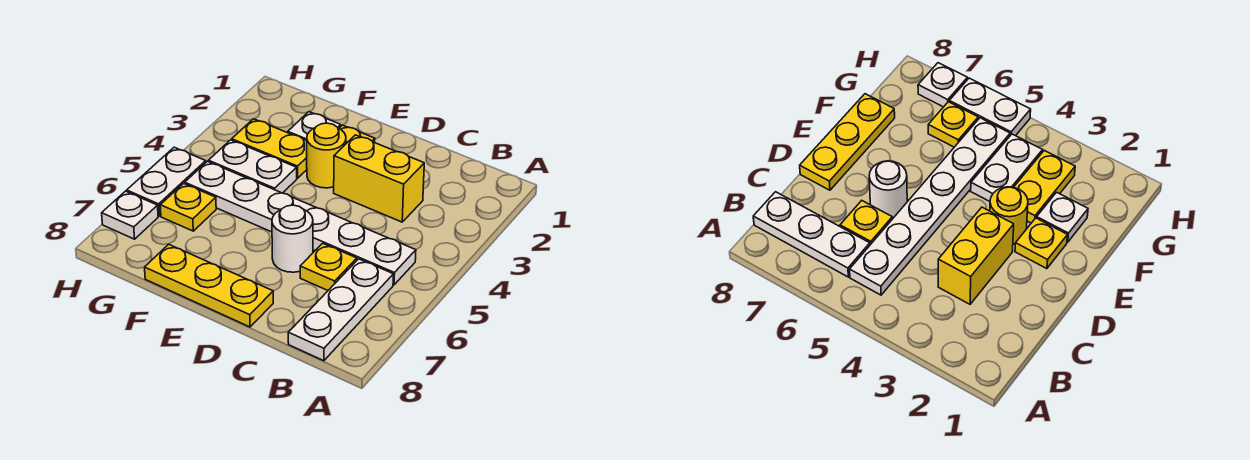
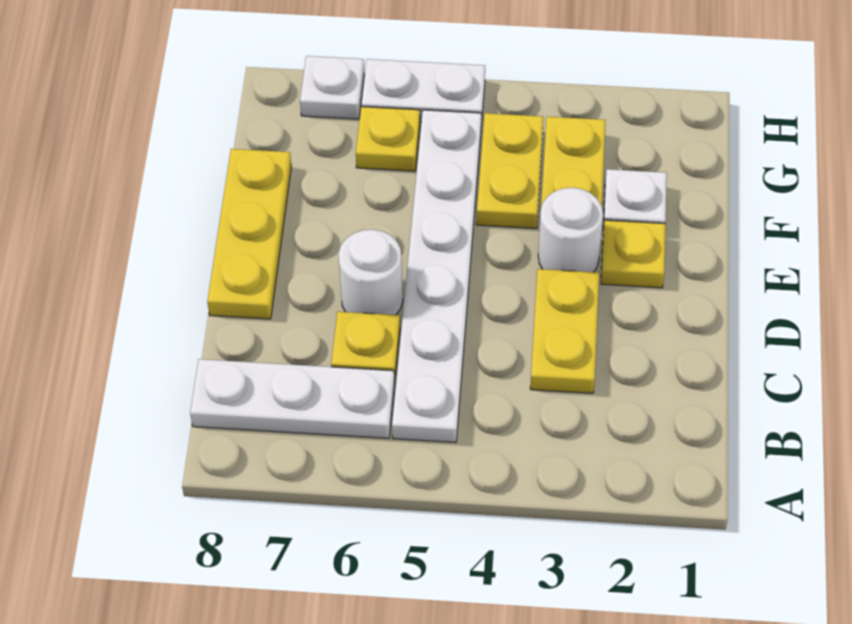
yellow 1x2 brick [334,135,424,222] -> yellow 1x2 plate [530,269,599,393]
yellow 1x1 round brick [307,123,346,188] -> white 1x1 round brick [538,188,603,272]
white 1x2 plate [208,140,297,193] -> yellow 1x2 plate [477,113,543,228]

